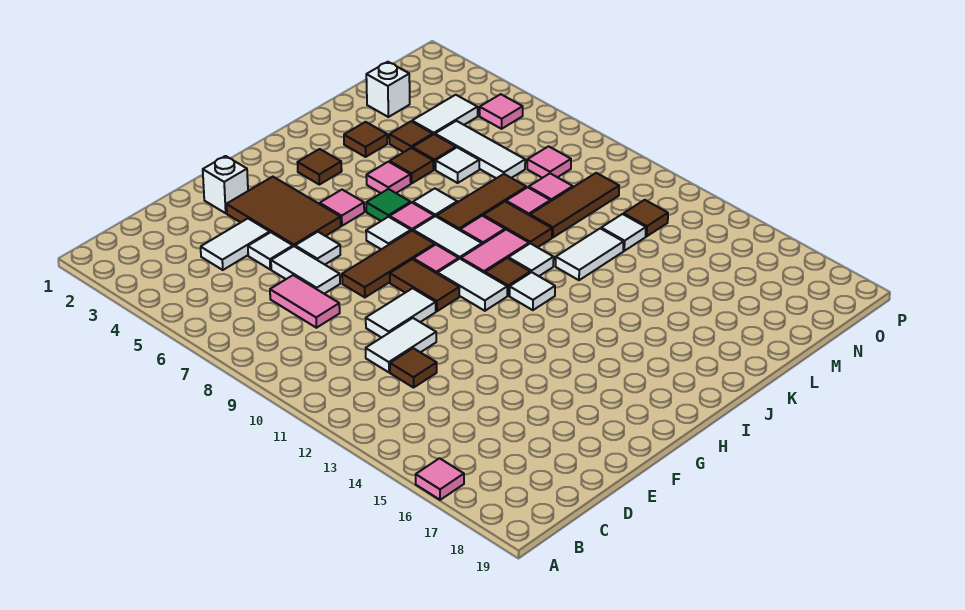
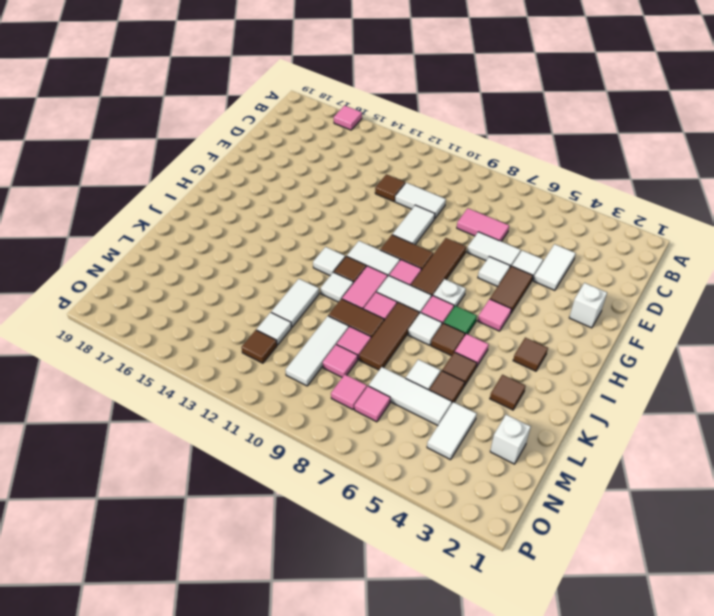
white 1x2 tile [366,318,436,372] -> white 1x2 tile turned to [395,183,446,219]
brown 2x3 tile [226,177,341,246] -> brown 1x2 tile [490,266,533,313]
white 1x1 tile [366,217,411,249] -> white 1x1 plate [433,279,466,306]
brown 1x1 tile [389,121,433,152] -> brown 1x1 tile moved to [431,323,465,356]
brown 1x3 tile [530,173,619,237] -> white 1x3 tile [286,316,349,386]
pink 1x1 tile [480,94,523,129] -> pink 1x1 tile moved to [354,386,390,422]

